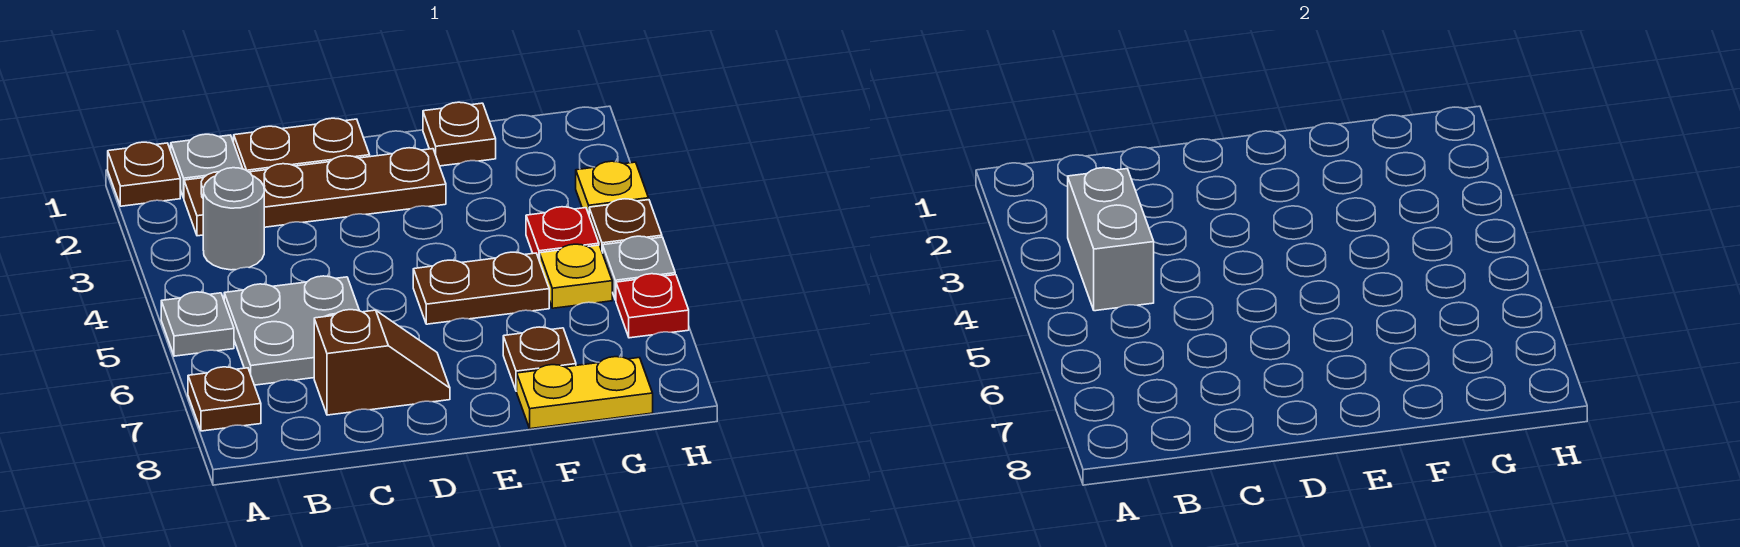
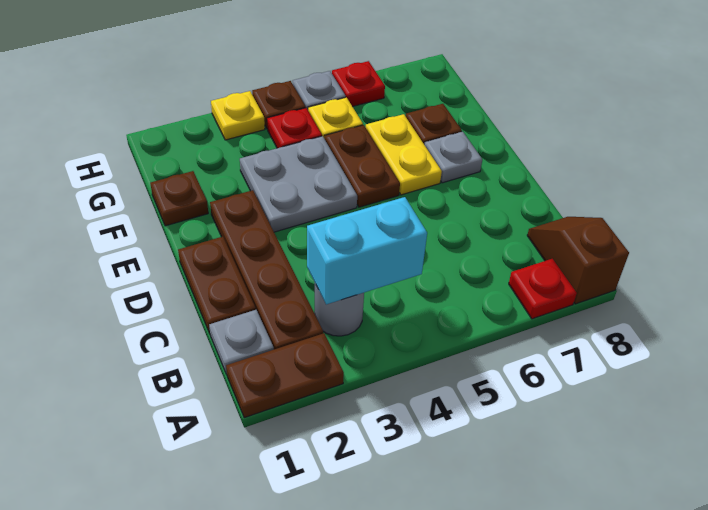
brown 1x1 plate [108,142,180,206] -> brown 1x2 plate [226,333,344,418]
grey 1x1 plate [161,292,234,356] -> grey 1x1 plate moved to [425,132,482,183]
brown 1x1 plate [188,367,261,431] -> red 1x1 plate [509,259,577,319]
grey 1x2 brick [1068,168,1154,311] -> cyan 1x2 brick [307,197,427,304]
grey 2x2 plate [224,276,359,385] -> grey 2x2 plate moved to [240,136,357,232]
brown 1x2 slope [314,310,450,415] -> brown 1x2 slope moved to [527,217,629,304]
yellow 1x2 plate [517,357,653,429] -> yellow 1x2 plate moved to [366,114,442,195]

